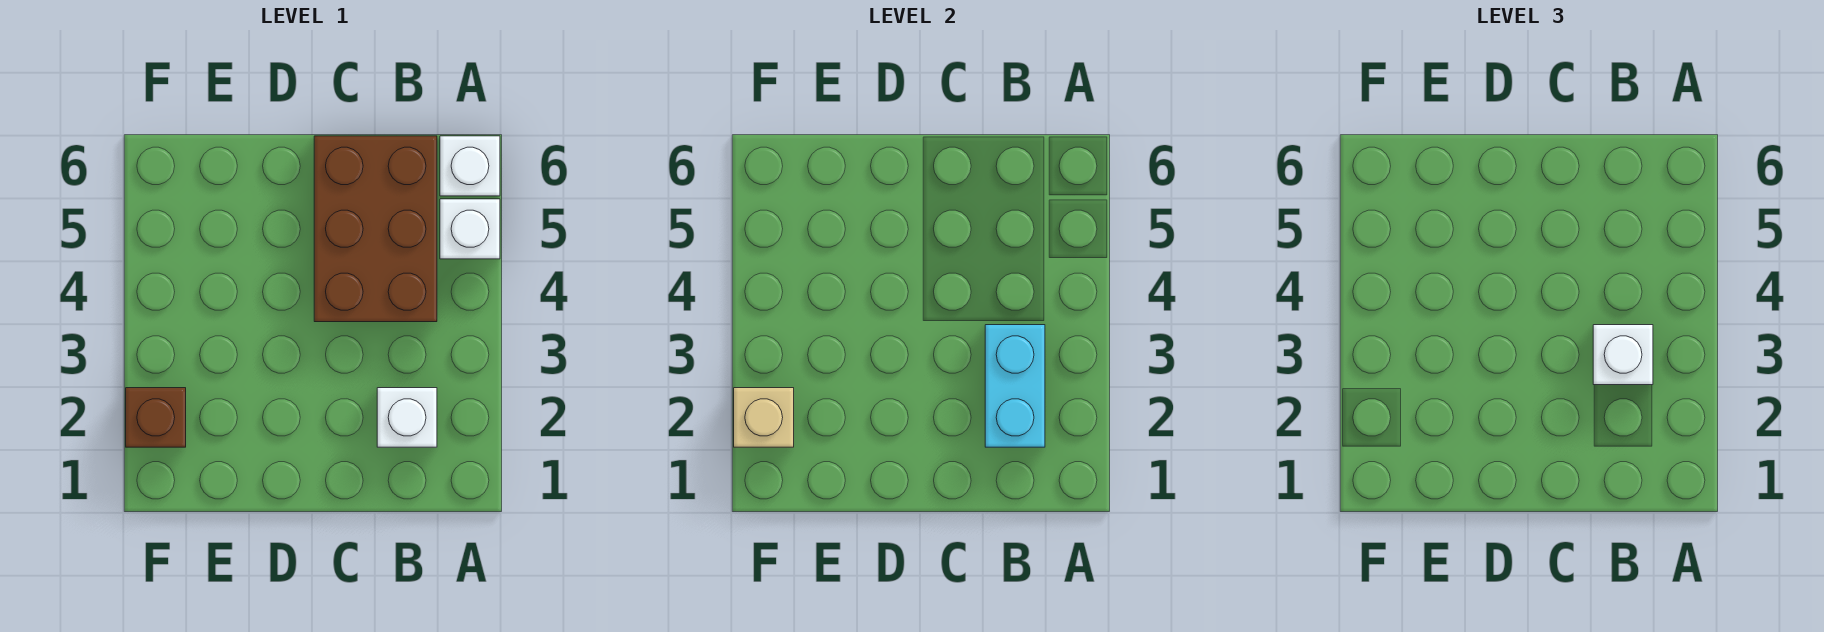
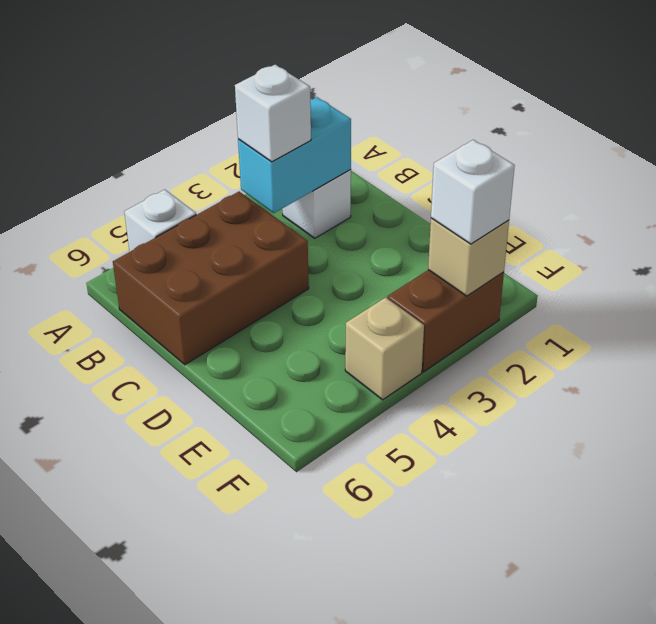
white 1x1 brick [440,136,500,196] -> white 1x1 brick moved to [431,140,515,244]
brown 1x1 brick [126,388,186,447] -> brown 1x2 brick [388,270,504,372]
none -> tan 1x1 brick [345,297,424,400]

